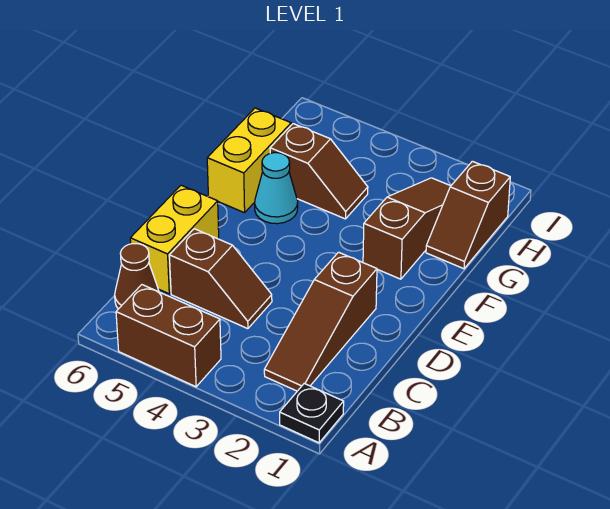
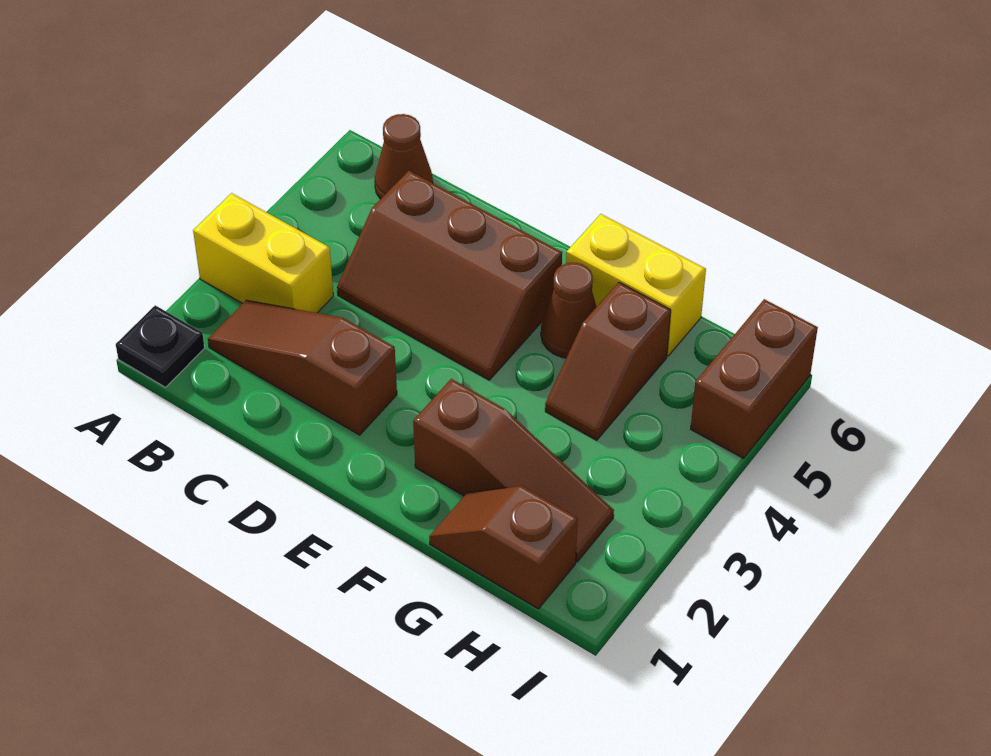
brown 1x2 brick [116,285,221,387] -> brown 1x2 brick moved to [691,299,818,458]
brown 1x2 slope [169,229,272,329] -> brown 2x3 slope [337,171,562,380]
yellow 1x2 brick [130,185,219,294] -> yellow 1x2 brick moved to [193,193,333,313]
cyan 1x1 cone [255,153,298,224] -> brown 1x1 cone [541,263,596,358]

